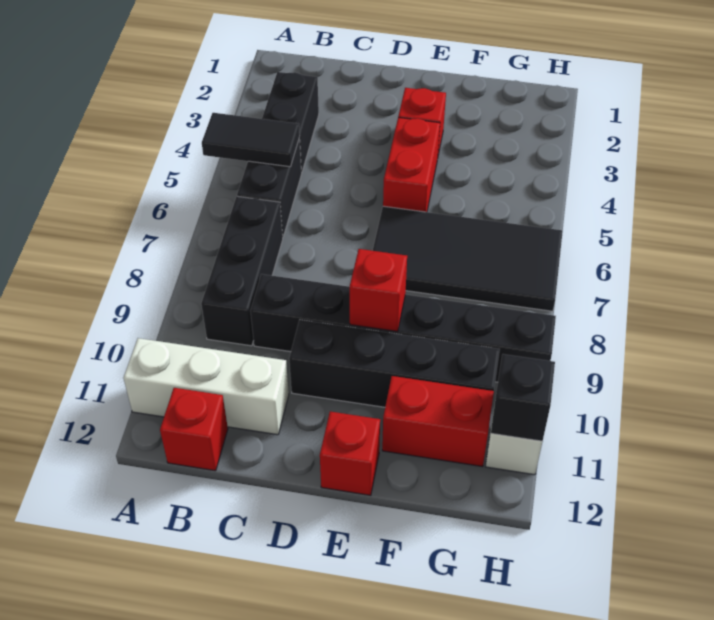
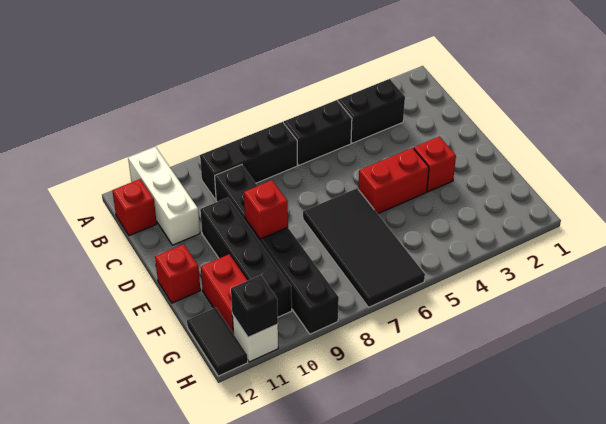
black 1x2 tile [202,113,300,167] -> black 1x2 tile moved to [187,308,248,376]

